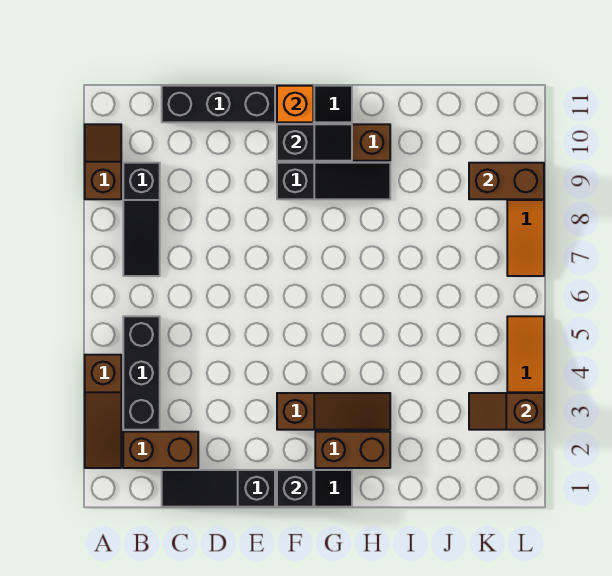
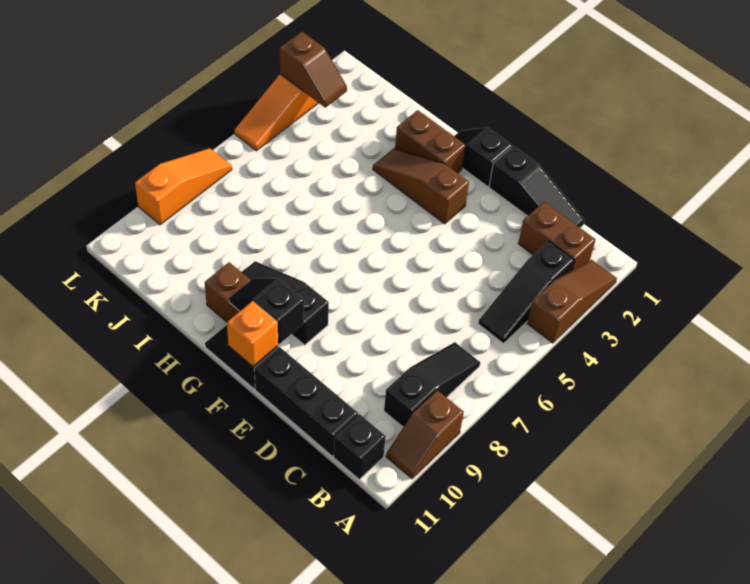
black 1x3 brick [123,316,160,430] -> black 1x3 slope [478,241,574,343]
black 1x1 brick [277,470,313,507] -> black 1x1 brick moved to [334,414,386,479]
brown 1x2 brick [469,163,544,199] -> none

